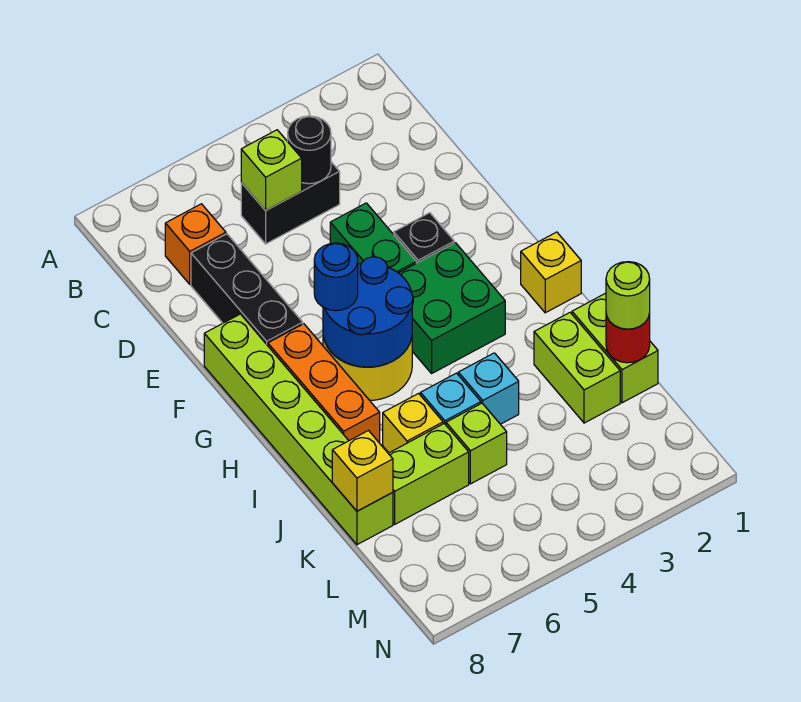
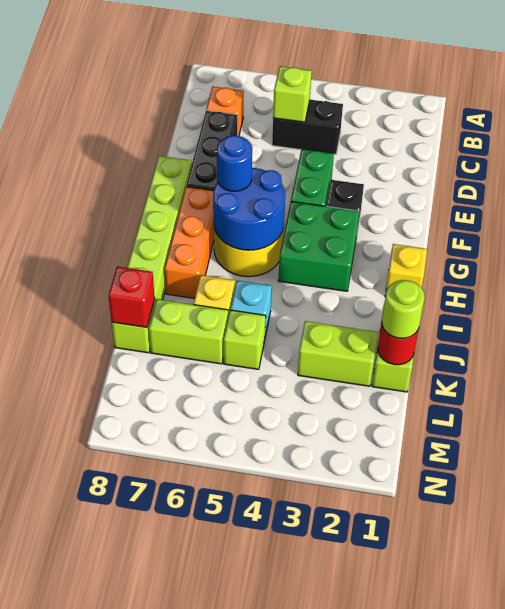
black 1x1 round brick [288,116,331,184] -> none
lime 1x2 brick [534,313,620,423] -> lime 1x2 brick turned to [298,321,378,386]
cyan 1x1 brick [458,353,519,424] -> none
yellow 1x1 brick [332,431,393,511] -> red 1x1 brick [109,267,155,327]

